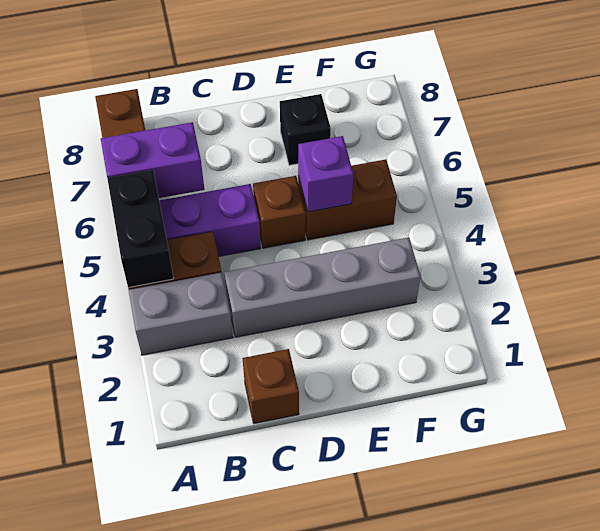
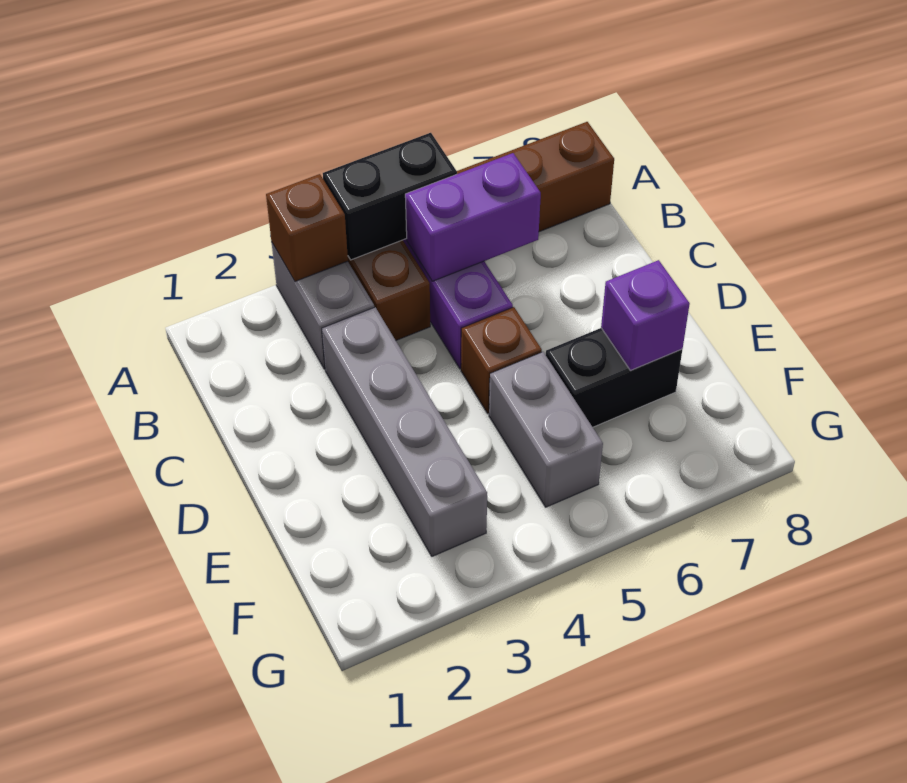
purple 1x2 brick [101,122,204,198] -> purple 1x2 brick turned to [405,153,541,281]
brown 1x1 brick [242,349,299,424] -> brown 1x1 brick moved to [266,174,348,281]
brown 1x2 brick [298,159,397,240] -> grey 1x2 brick [489,352,603,507]
purple 1x1 brick [298,136,353,212] -> purple 1x1 brick moved to [601,260,690,370]
black 1x1 brick [280,94,331,165] -> black 1x2 brick [546,328,682,427]

